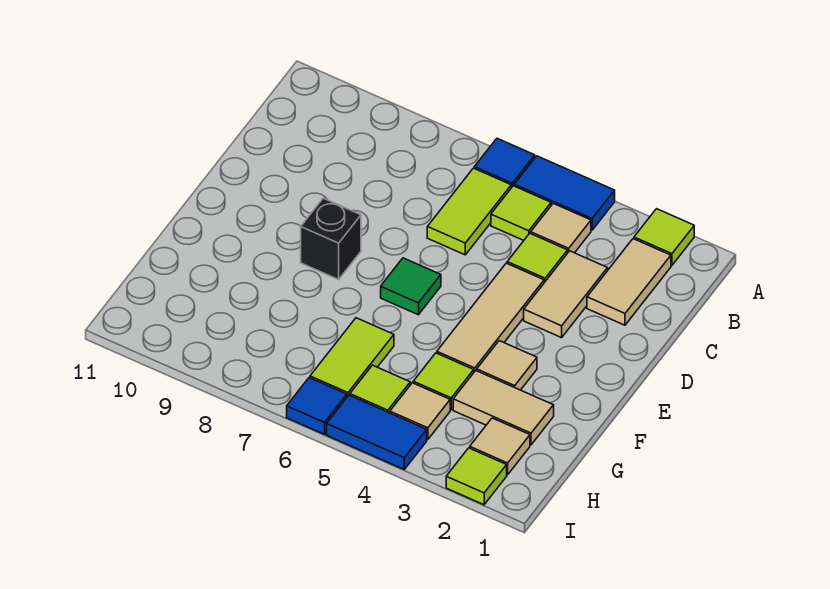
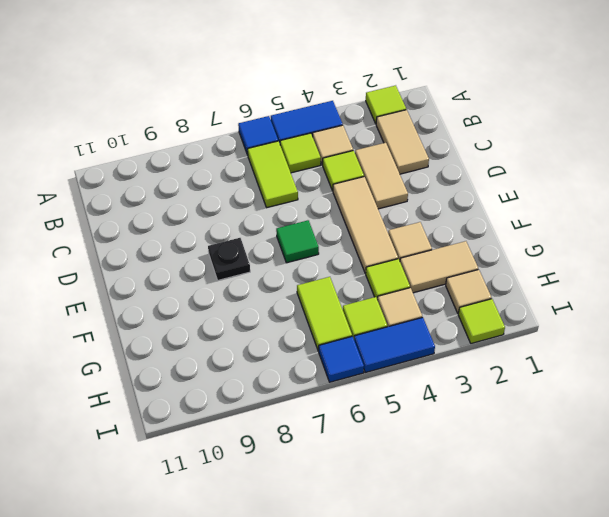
black 1x1 brick [301,198,361,279] -> black 1x1 plate [208,238,250,280]

